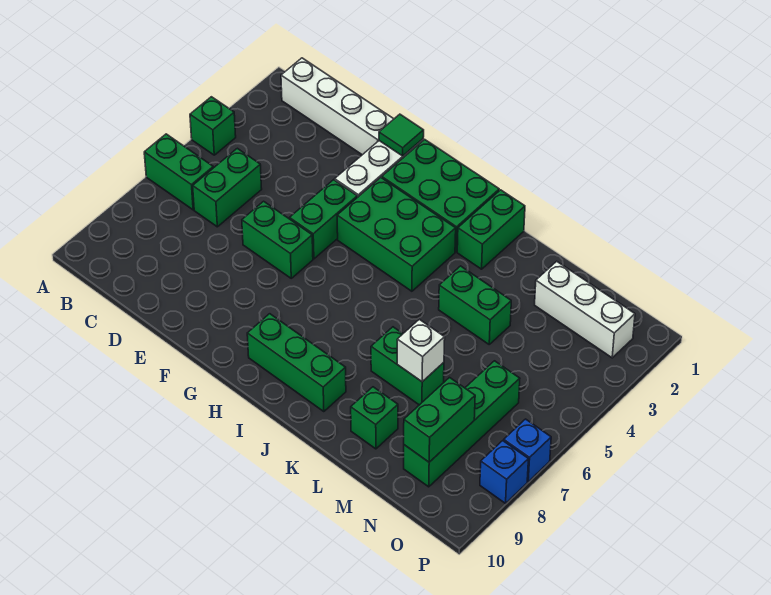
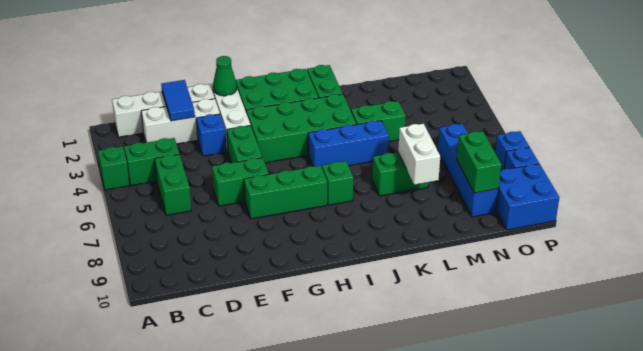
green 1x2 brick [144,134,213,210] -> green 1x2 brick moved to [124,138,179,185]
none -> blue 1x2 tile [161,80,195,121]
none -> blue 1x1 brick [196,114,227,156]
green 1x1 tile [379,114,424,156] -> green 1x1 cone [213,56,237,96]
green 2x3 brick [337,178,456,291] -> green 2x4 brick [246,94,357,163]
green 1x3 brick [247,314,346,412] -> green 1x3 brick moved to [244,166,327,219]
none -> blue 1x3 brick [308,121,389,167]
white 1x1 brick [397,319,445,382] -> white 1x2 brick [398,124,440,185]
green 1x1 brick [351,387,398,449] -> green 1x1 brick moved to [322,161,353,205]
white 1x3 brick [535,261,635,358] -> white 1x3 brick moved to [141,99,220,144]
green 1x4 brick [404,361,520,487] -> blue 1x4 brick [438,124,499,217]
none -> blue 2x2 brick [496,164,559,230]

